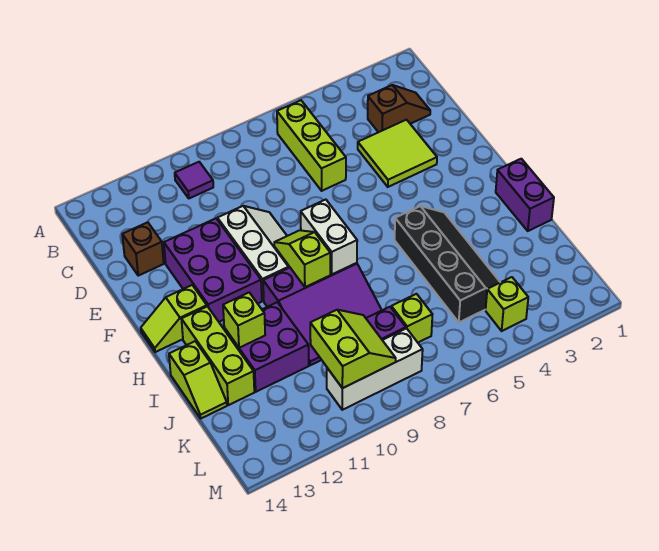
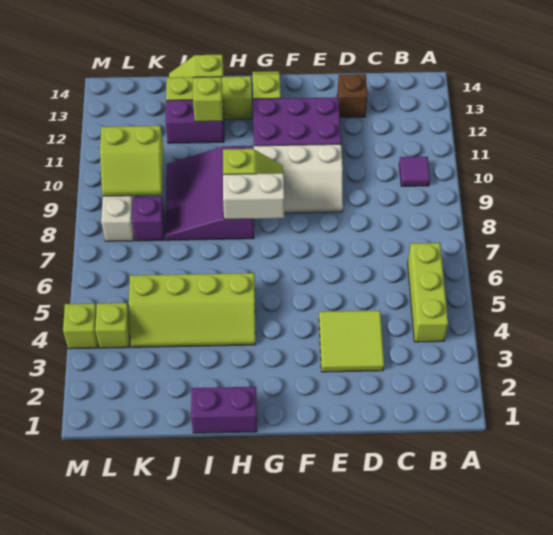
lime 1x3 brick [277,100,346,191] -> lime 1x3 brick turned to [408,243,448,342]
brown 1x2 slope [368,85,430,132] -> none
black 2x4 slope [395,206,500,322] -> lime 2x4 slope [129,273,256,347]
purple 2x2 brick [224,302,309,392] -> purple 1x2 brick [165,100,224,143]
lime 1x1 brick [391,294,432,342] -> lime 1x1 brick moved to [63,303,98,349]

